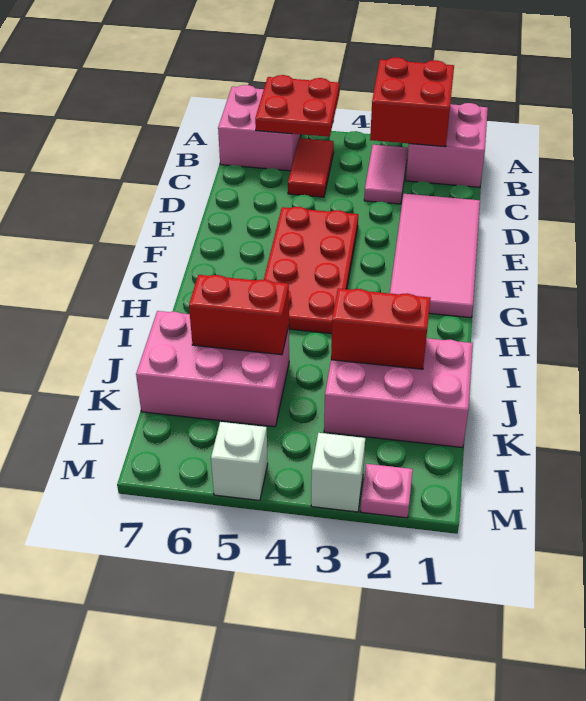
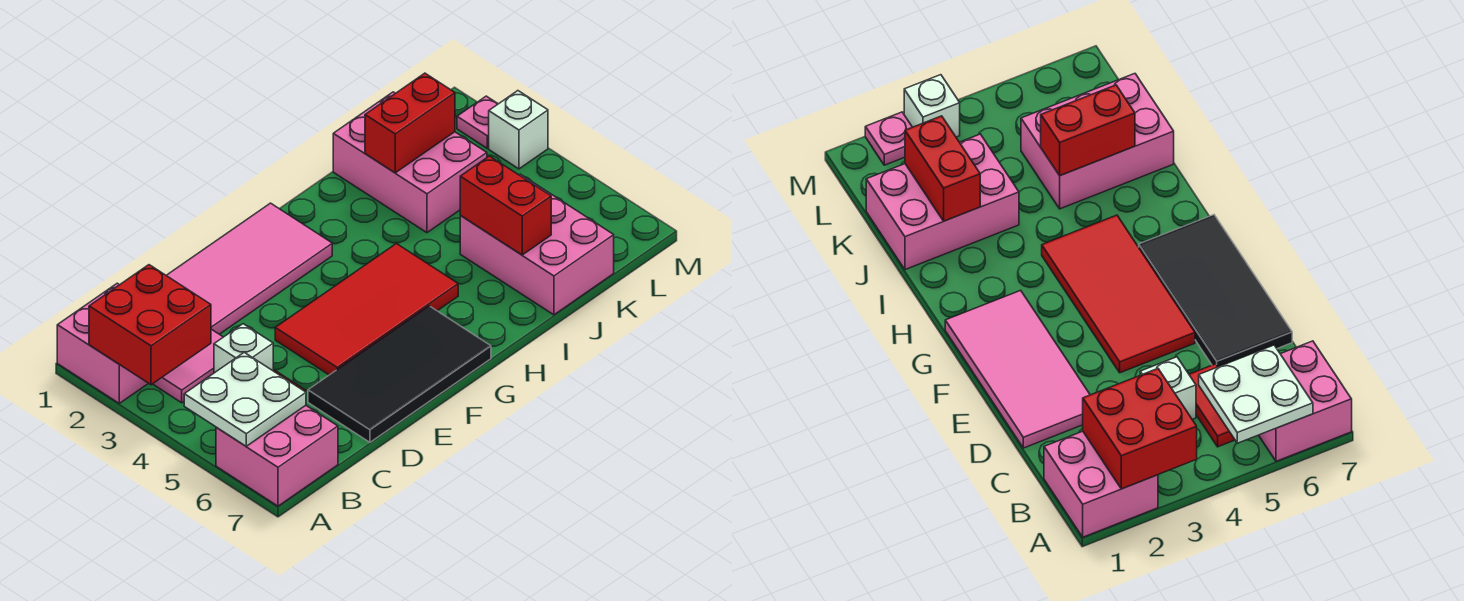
red 2x2 plate [255,75,339,137] -> white 2x2 plate [184,352,306,446]
none -> black 2x4 tile [308,306,491,442]
red 2x4 plate [264,207,358,334] -> red 2x4 tile [275,244,458,375]
red 1x2 brick [331,288,430,369] -> red 1x2 brick turned to [365,73,455,173]
white 1x1 brick [211,422,268,500] -> white 1x1 brick moved to [214,324,273,373]

